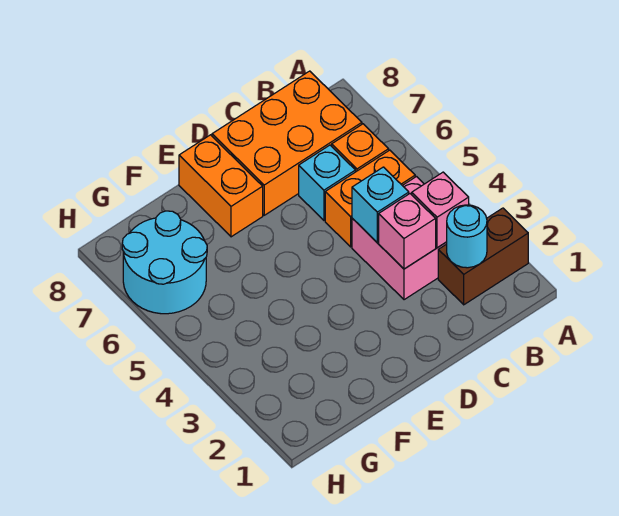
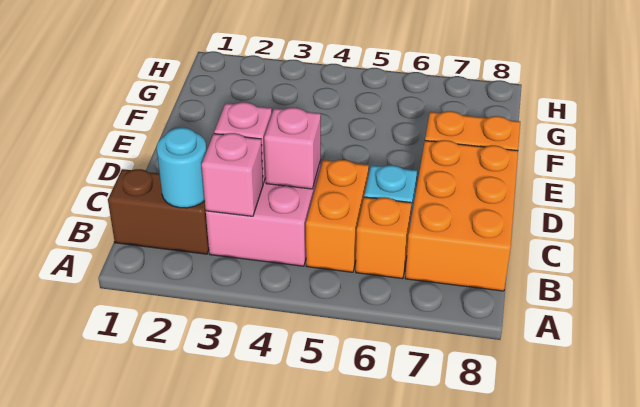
brown 1x2 brick [438,208,528,305] -> brown 1x2 brick turned to [108,169,209,254]
cyan 1x1 brick [352,167,409,242] -> pink 1x1 brick [264,108,321,189]
cyan 2x2 round brick [122,211,207,314] -> none

